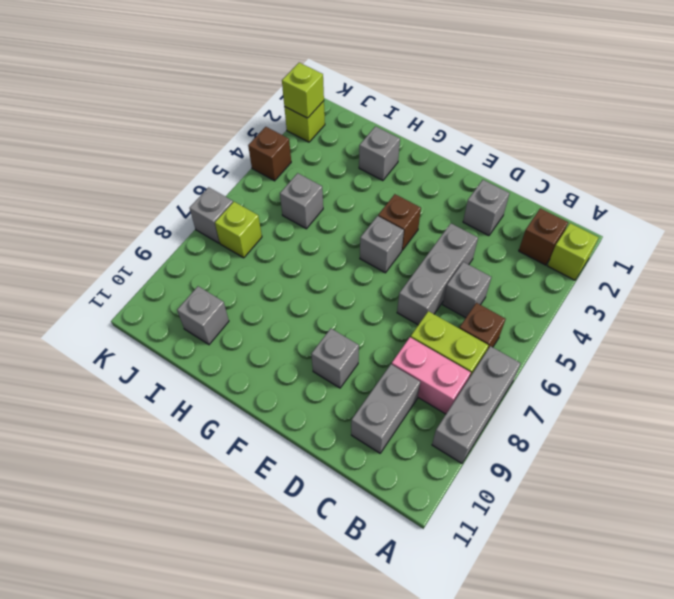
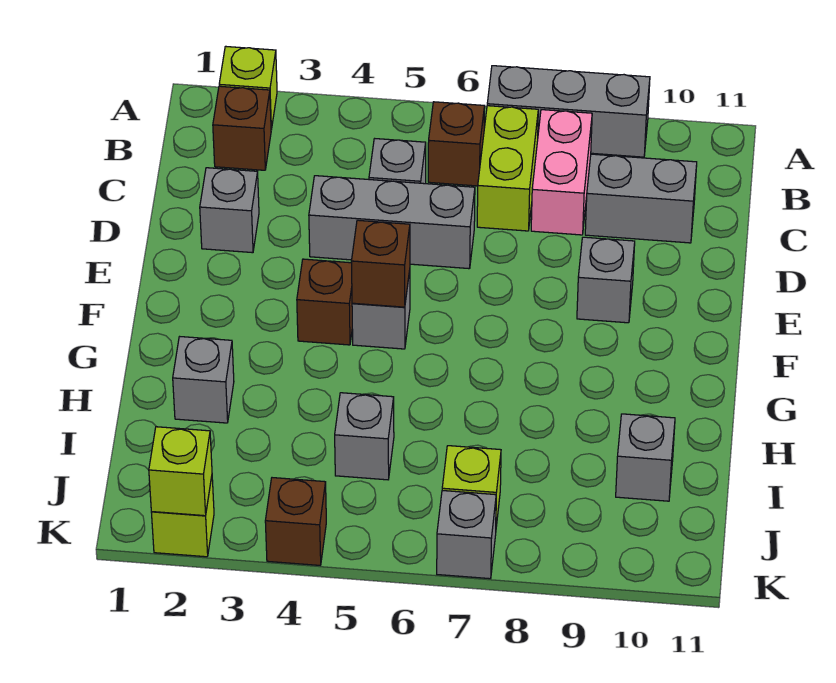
none -> brown 1x1 brick [351,220,410,307]

